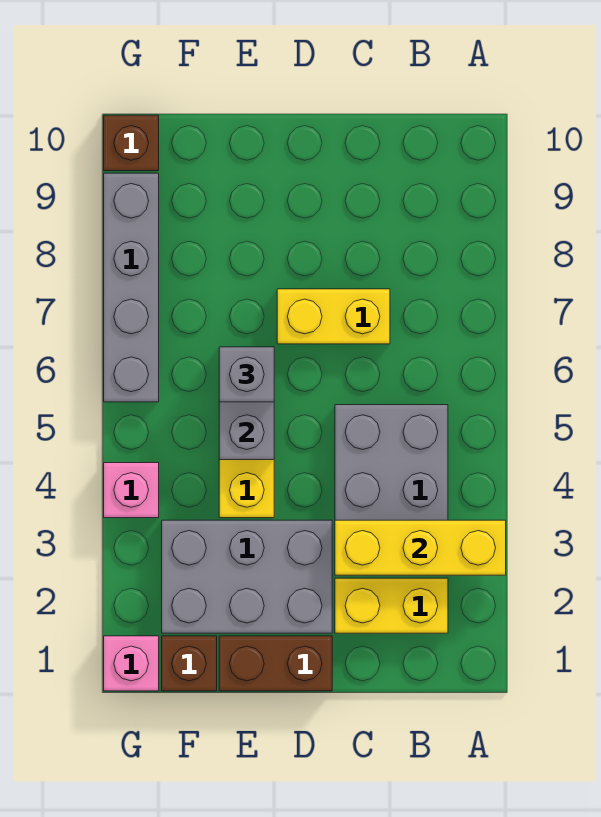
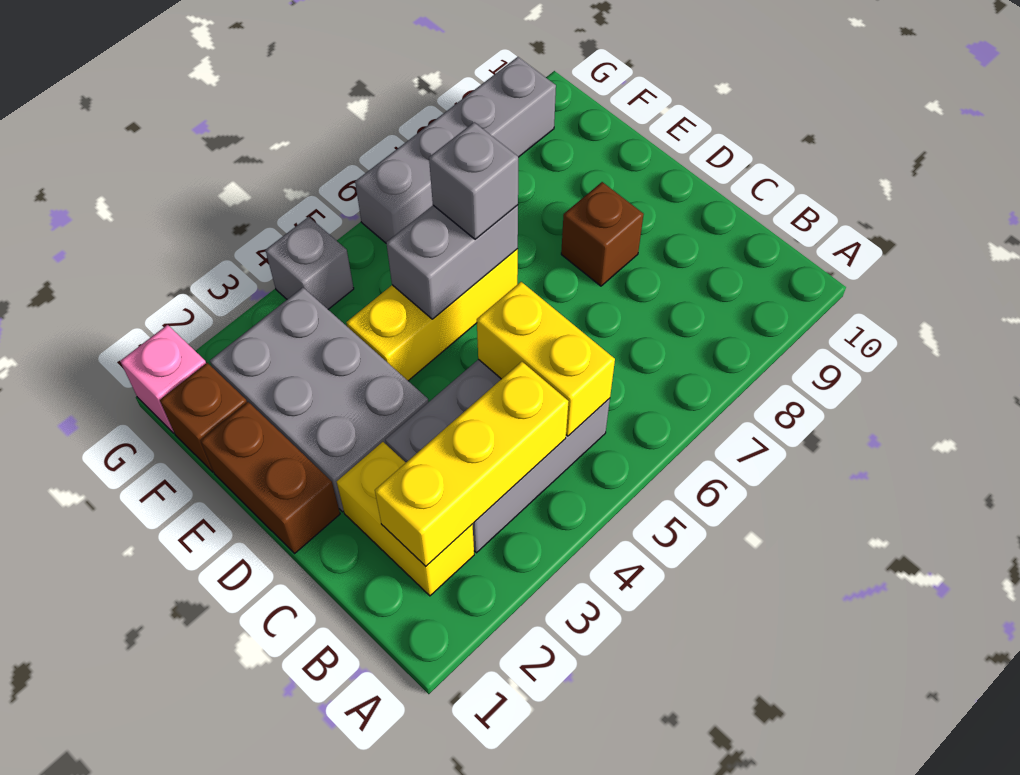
yellow 1x3 brick [335,520,506,575] -> yellow 1x3 brick turned to [375,362,569,566]
yellow 1x2 brick [277,289,390,344] -> yellow 1x2 brick moved to [477,282,615,436]
pink 1x1 brick [104,463,159,518] -> grey 1x1 brick [265,217,354,309]
brown 1x1 brick [104,115,159,171] -> brown 1x1 brick moved to [561,182,644,286]

